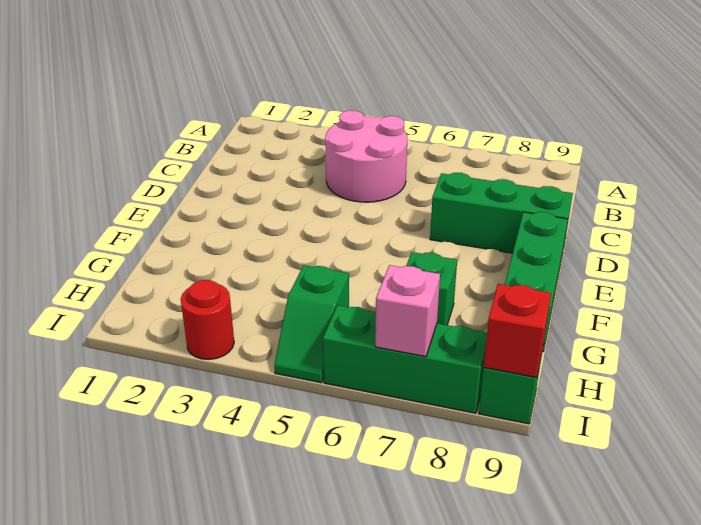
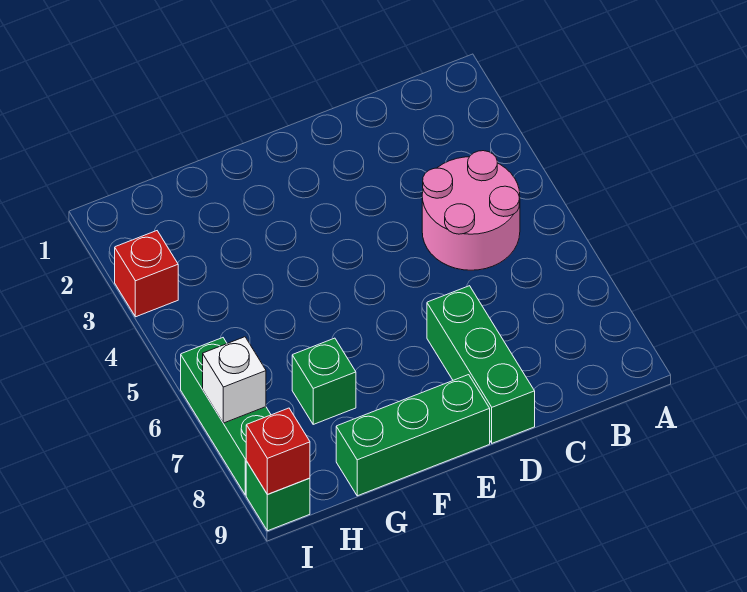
green 1x2 slope [274,265,349,383] -> none
red 1x1 round brick [181,280,234,359] -> red 1x1 brick [115,231,178,317]
pink 1x1 brick [375,265,440,357] -> white 1x1 brick [203,337,266,423]

